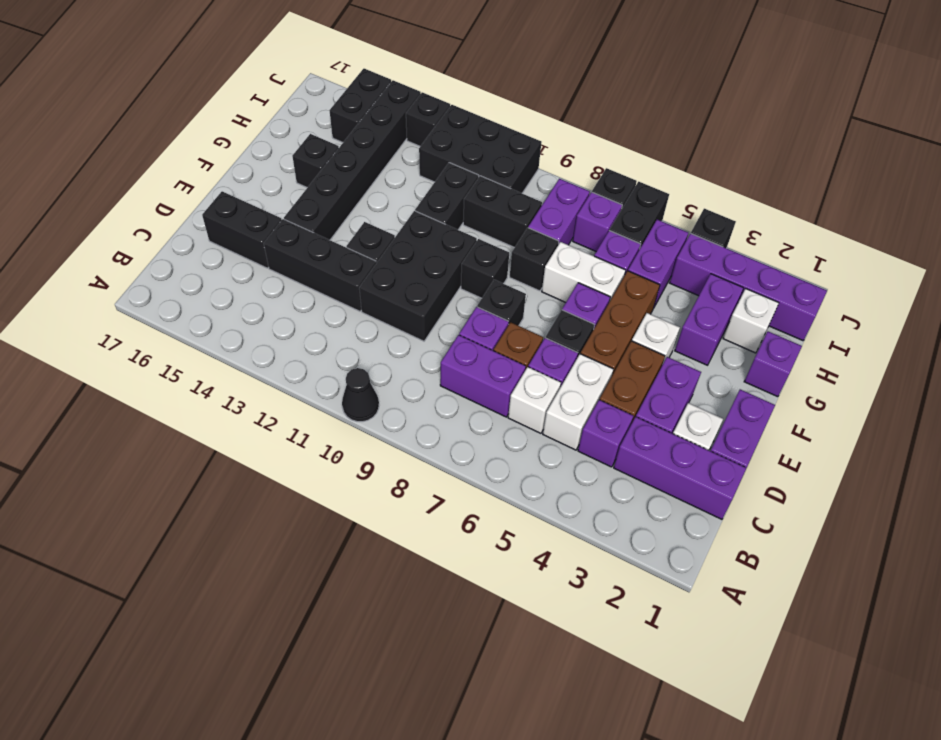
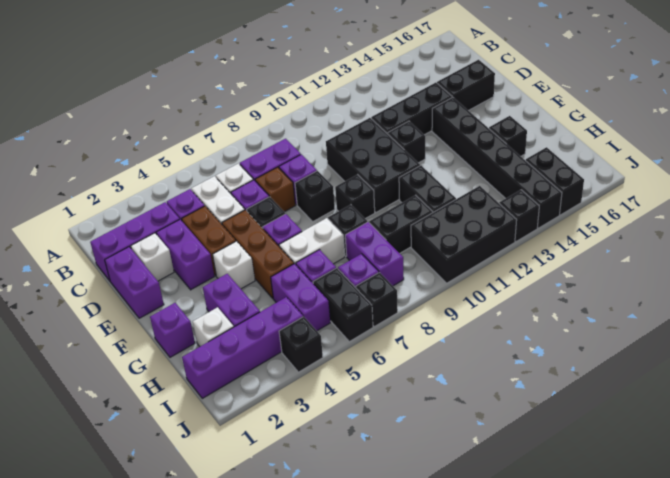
black 1x1 cone [342,368,379,422] -> none

